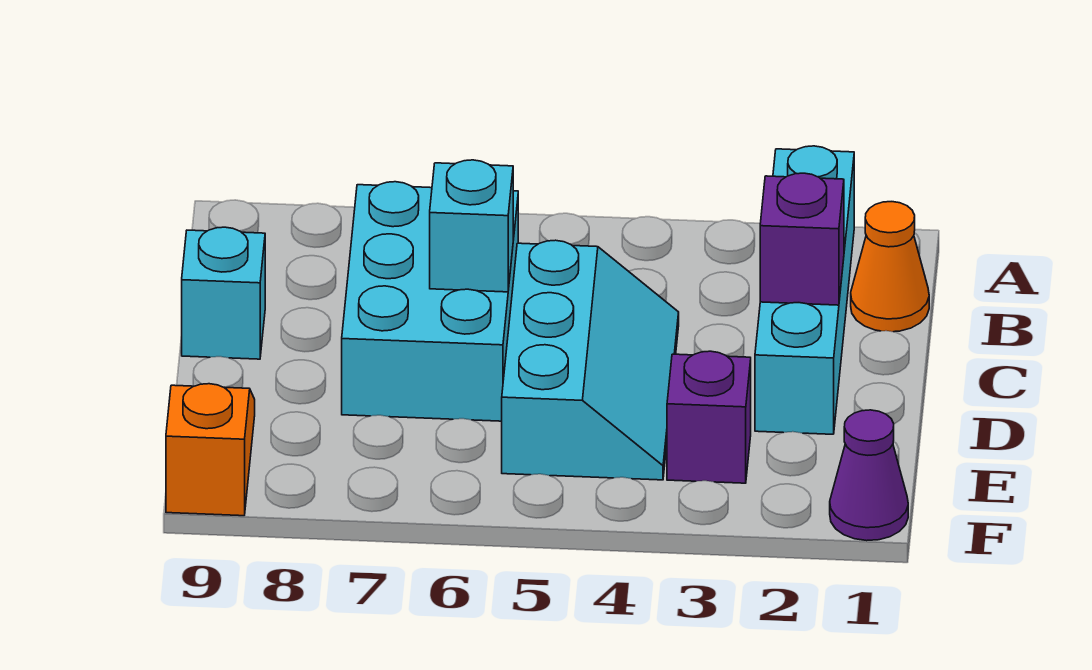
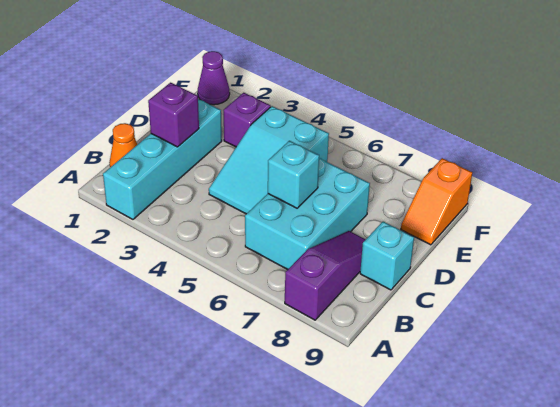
none -> purple 1x3 slope [285,231,366,320]
cyan 2x3 slope [502,240,679,480] -> cyan 2x3 slope turned to [209,106,329,214]

